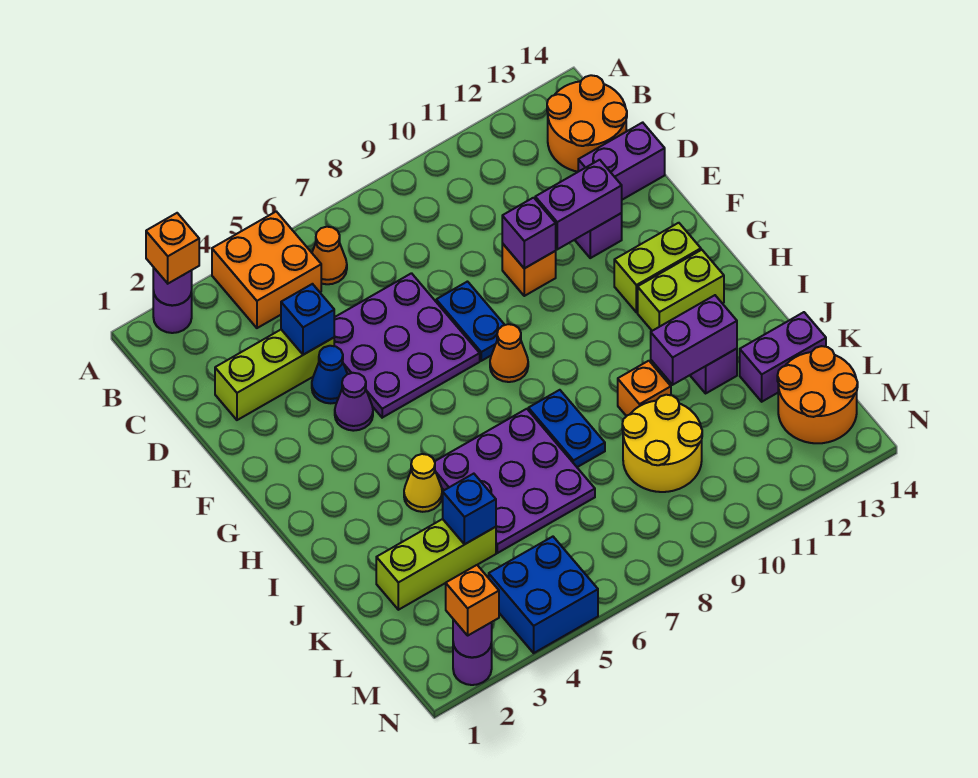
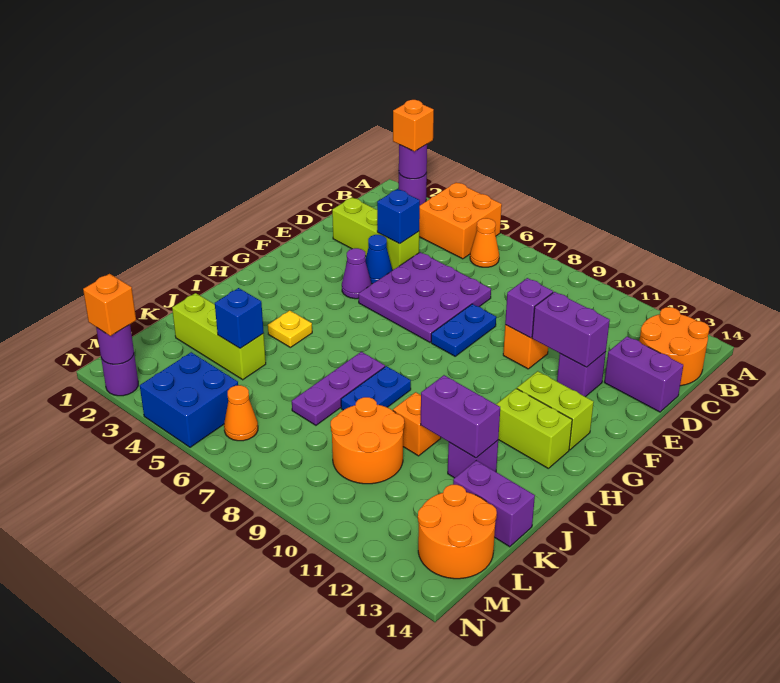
orange 1x1 cone [490,324,528,382] -> orange 1x1 cone moved to [224,385,258,441]
yellow 1x1 cone [404,454,442,512] -> yellow 1x1 plate [268,310,312,347]
purple 3x3 plate [435,409,595,553] -> purple 1x3 plate [292,352,385,425]
yellow 2x2 round brick [622,395,702,492] -> orange 2x2 round brick [331,397,404,484]

